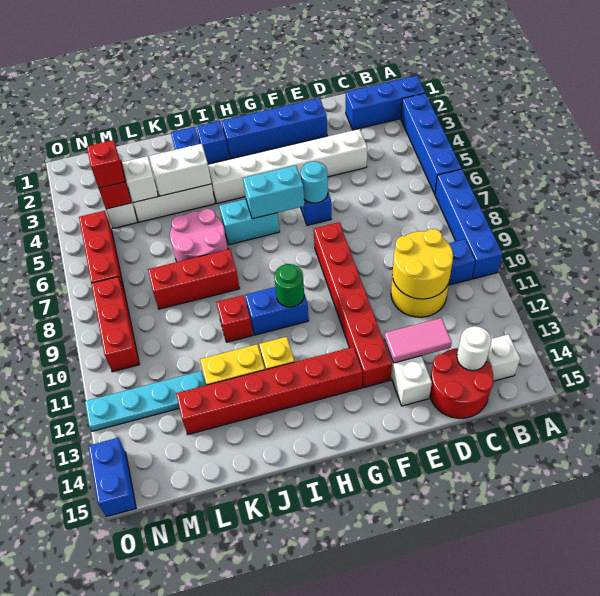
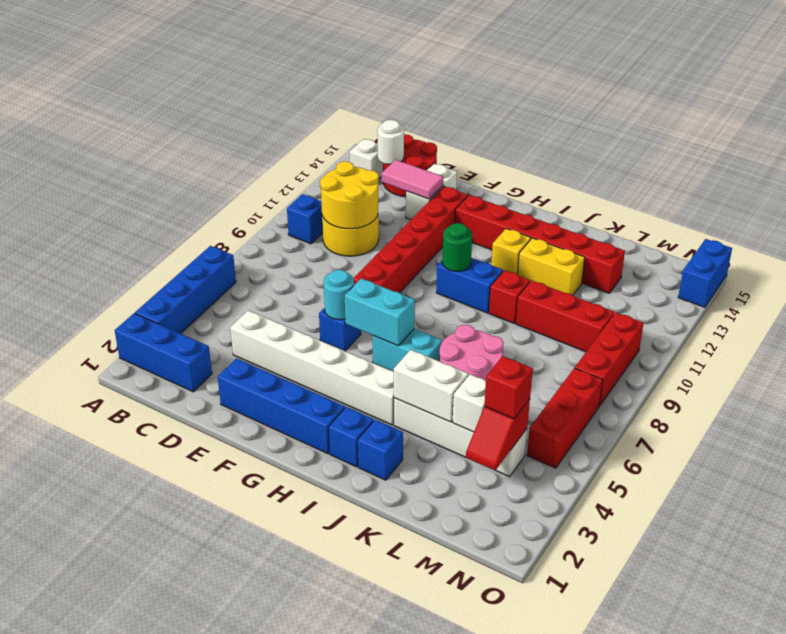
blue 1x4 brick [435,169,502,279] -> none
red 1x3 brick [148,249,240,309] -> red 1x3 brick moved to [516,281,614,352]
cyan 1x4 plate [85,371,205,431] -> none

